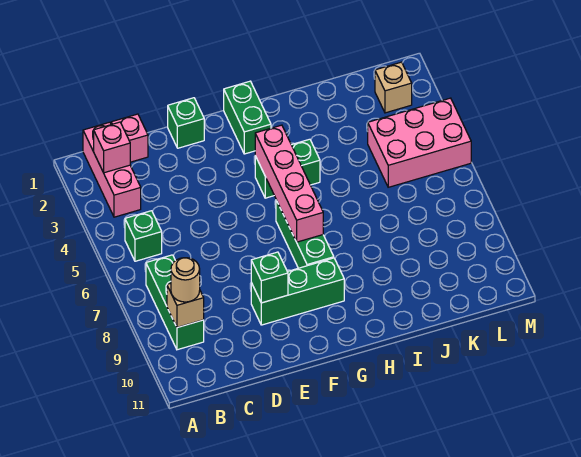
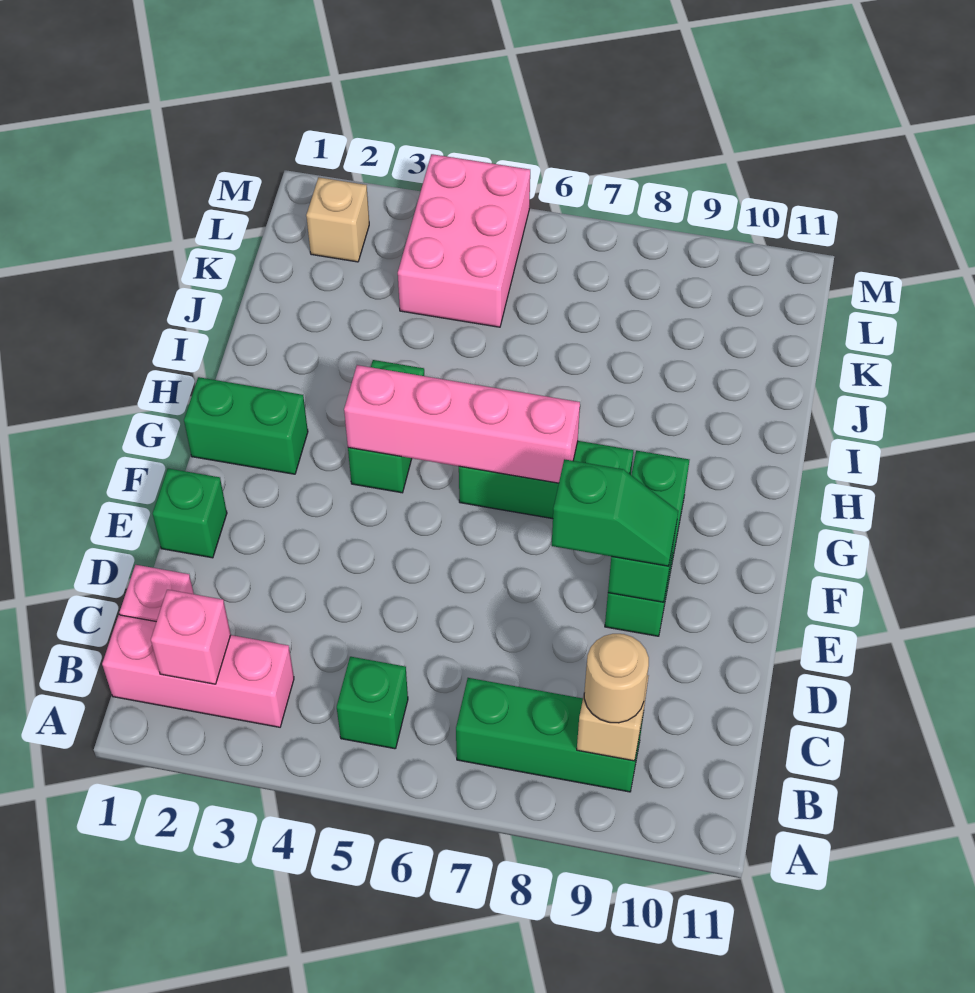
none -> green 1x2 slope [552,459,678,566]

